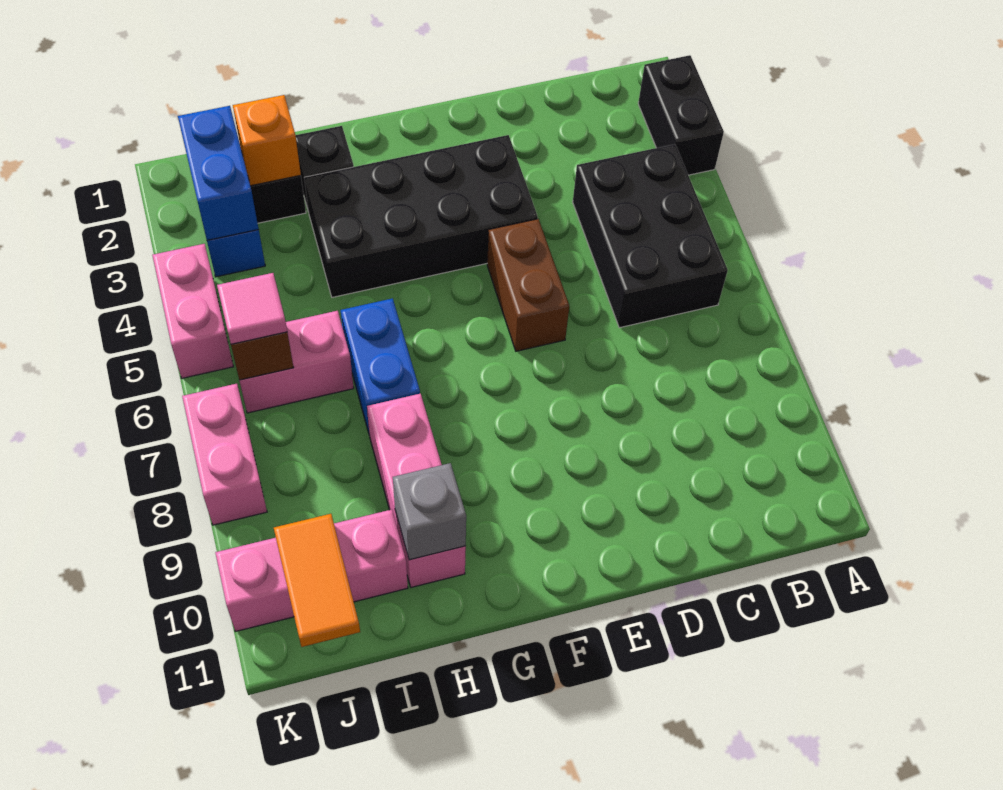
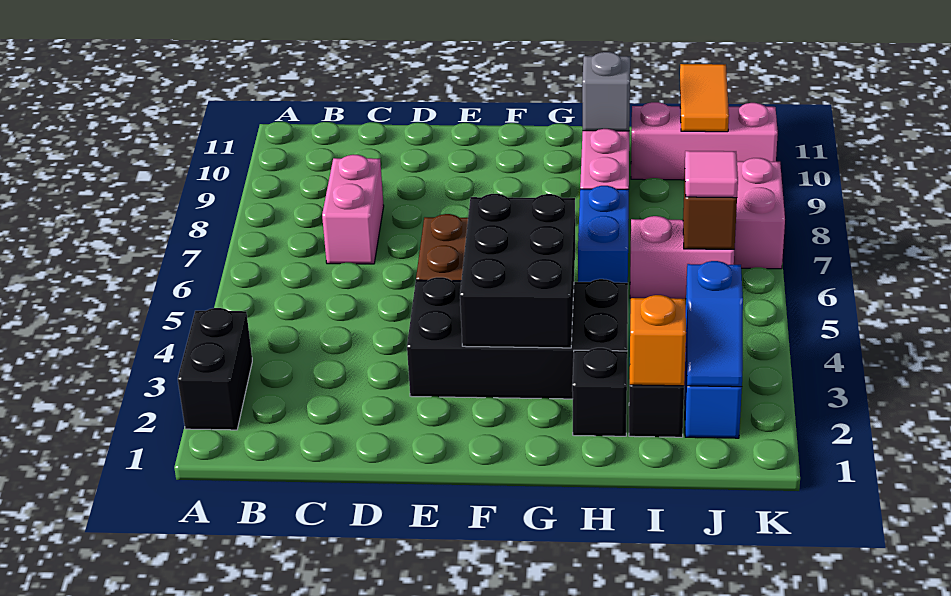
black 2x3 brick [573,144,728,328] -> black 2x3 brick moved to [460,194,575,348]
blue 1x2 brick [178,106,259,240] -> blue 1x2 slope [686,261,743,387]
pink 1x2 brick [152,244,233,378] -> pink 1x2 brick moved to [322,155,384,264]

